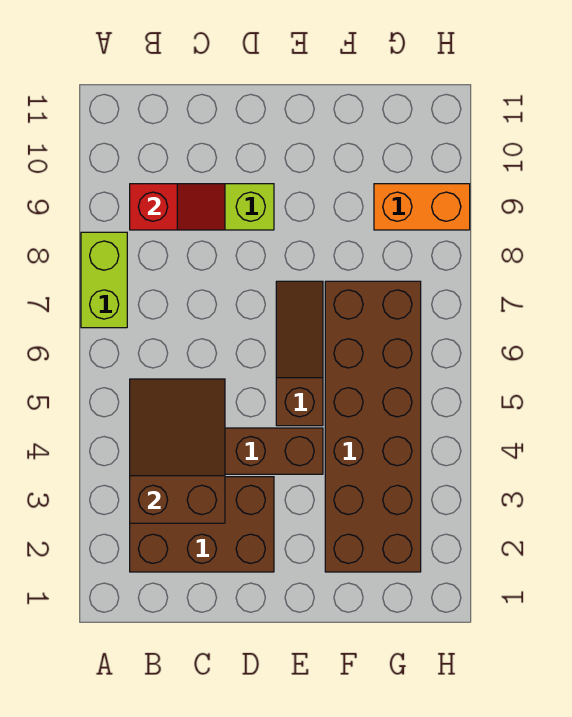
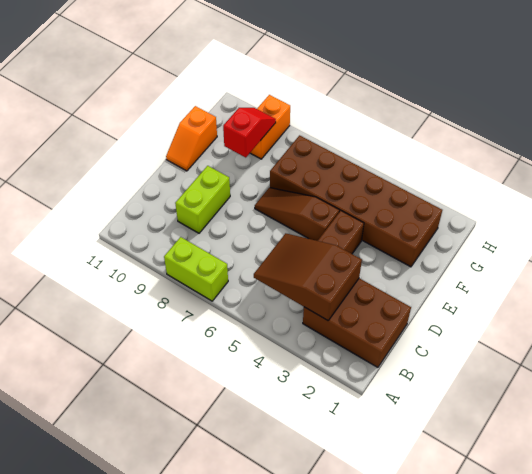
brown 2x3 brick [130,477,274,572] -> brown 2x3 brick turned to [303,278,411,367]
red 1x2 slope [130,184,225,230] -> red 1x2 slope moved to [223,108,276,158]
none -> orange 1x2 slope [166,106,217,171]

